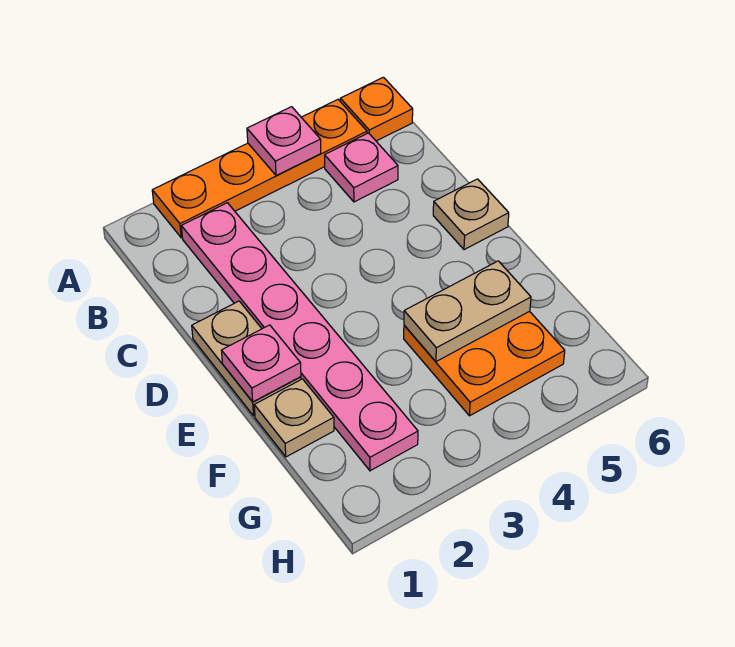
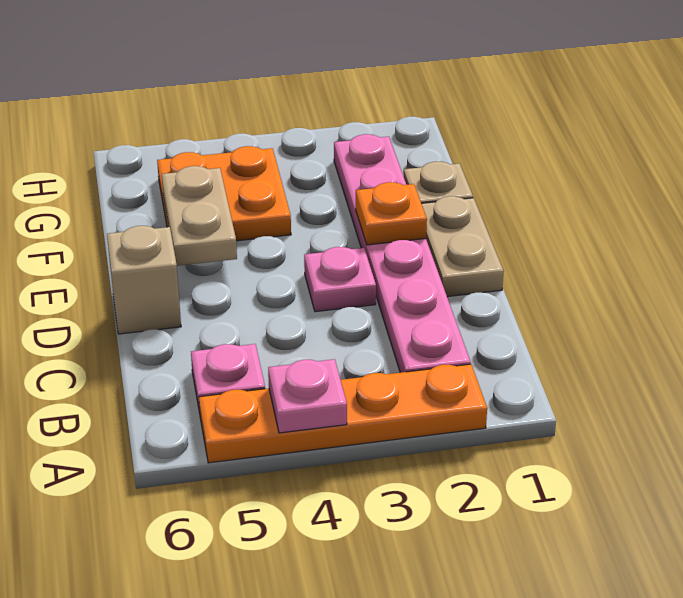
orange 1x1 plate [340,77,413,141] -> orange 1x1 plate moved to [356,182,427,245]
tan 1x1 plate [433,179,509,250] -> tan 1x1 brick [107,226,181,334]
pink 1x1 plate [221,325,301,402] -> pink 1x1 plate moved to [304,247,376,312]
tan 1x2 plate [404,261,531,362] -> tan 1x2 plate turned to [162,166,237,266]

